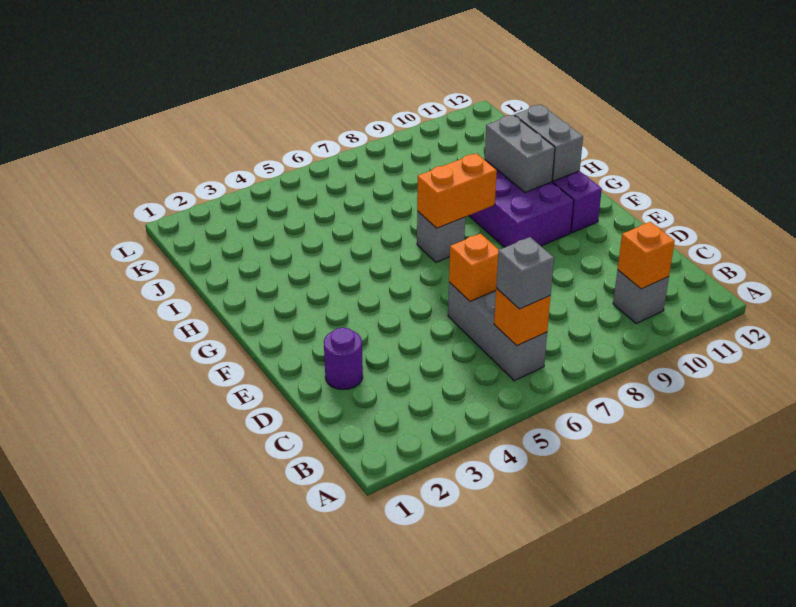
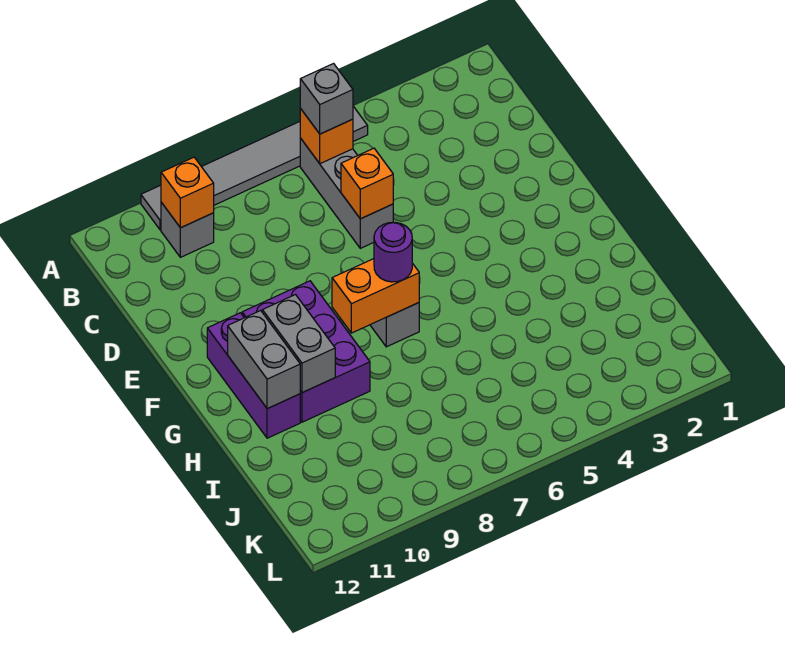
none -> grey 1x6 tile [141,106,368,230]
purple 1x1 round brick [324,327,363,390] -> purple 1x1 round brick moved to [374,222,412,282]

